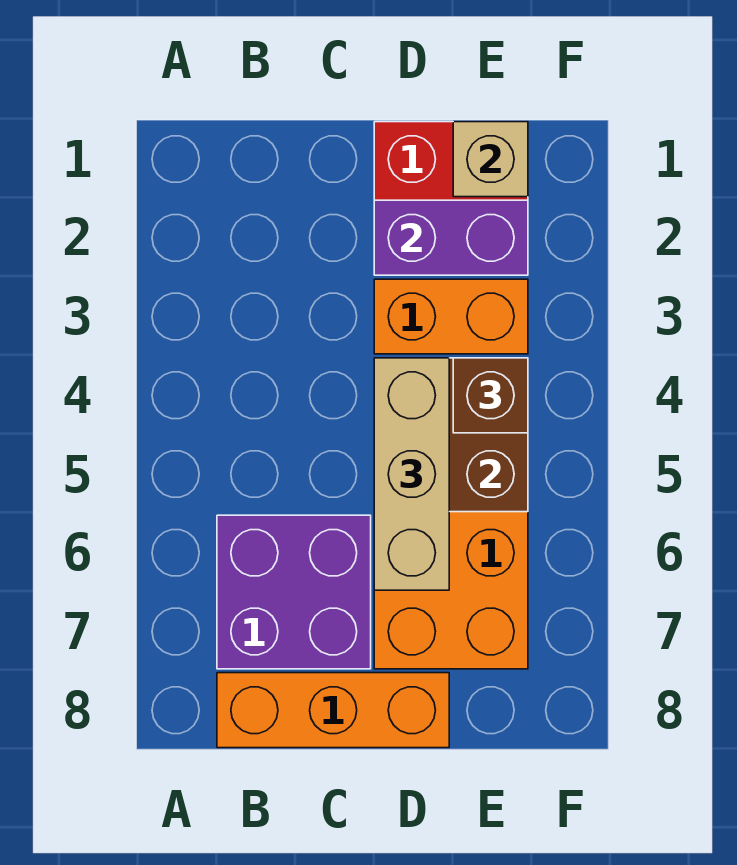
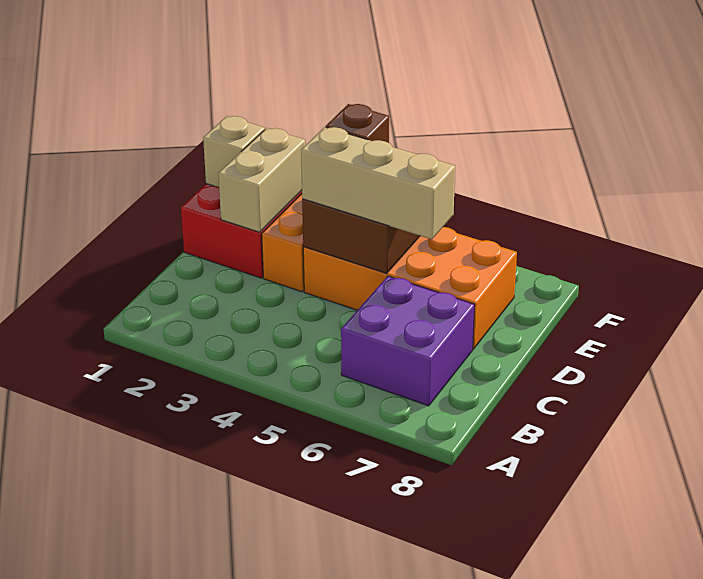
orange 1x3 brick [217,673,449,748] -> none
purple 1x2 brick [374,200,528,275] -> tan 1x2 brick [218,128,305,232]

